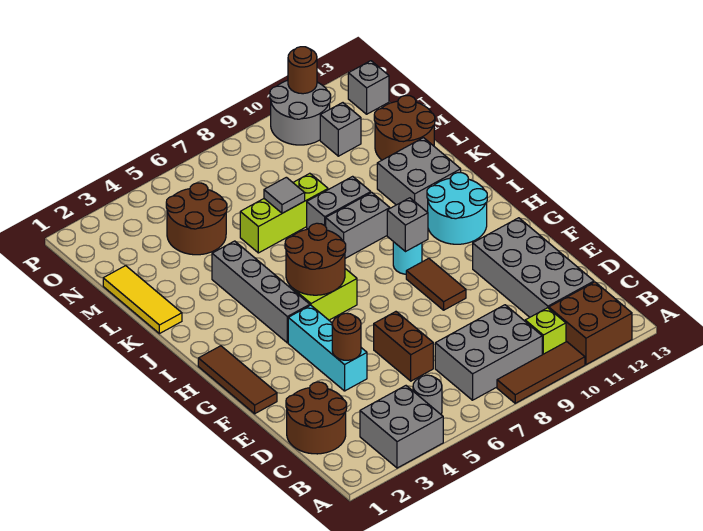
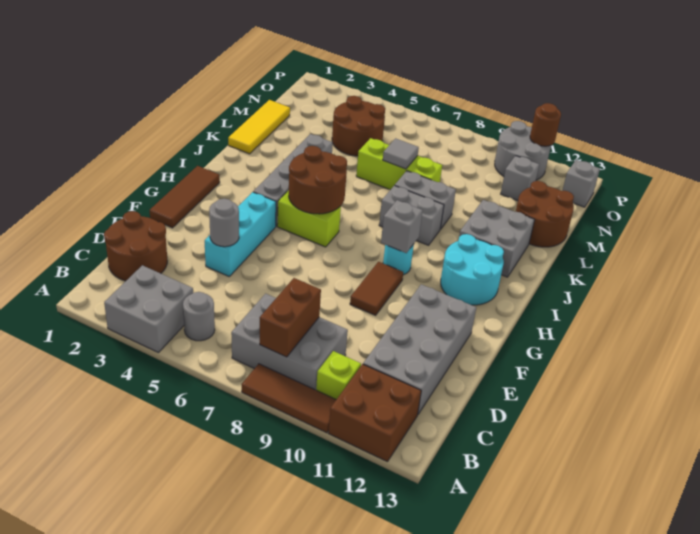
brown 1x2 brick [374,312,433,381] -> brown 1x2 brick moved to [260,278,321,357]
brown 1x1 round brick [332,313,361,360] -> grey 1x1 round brick [209,199,239,247]

